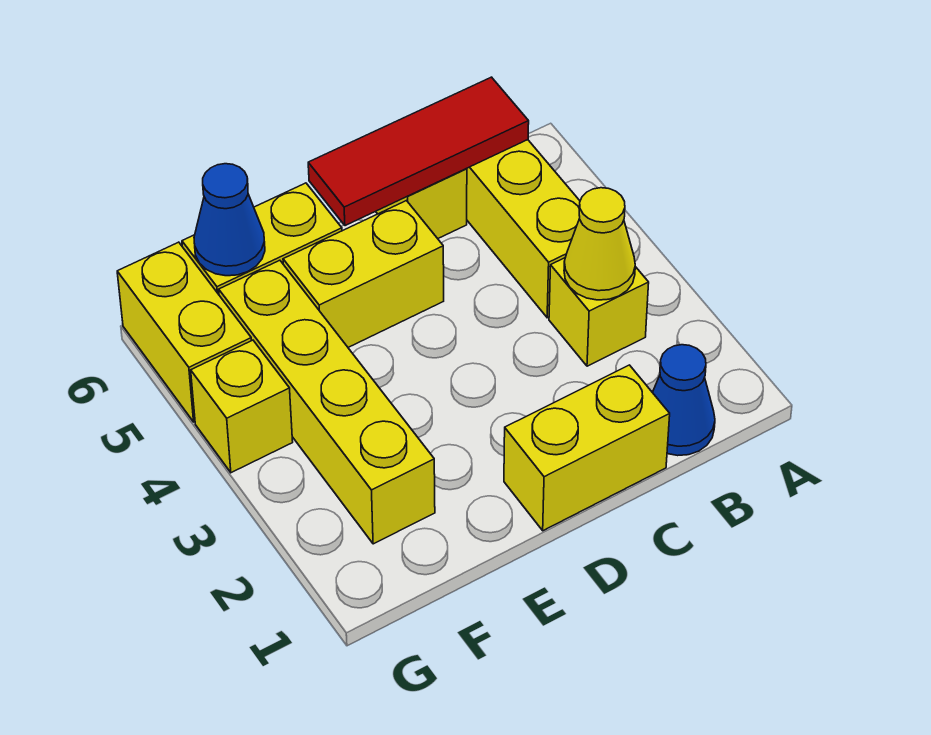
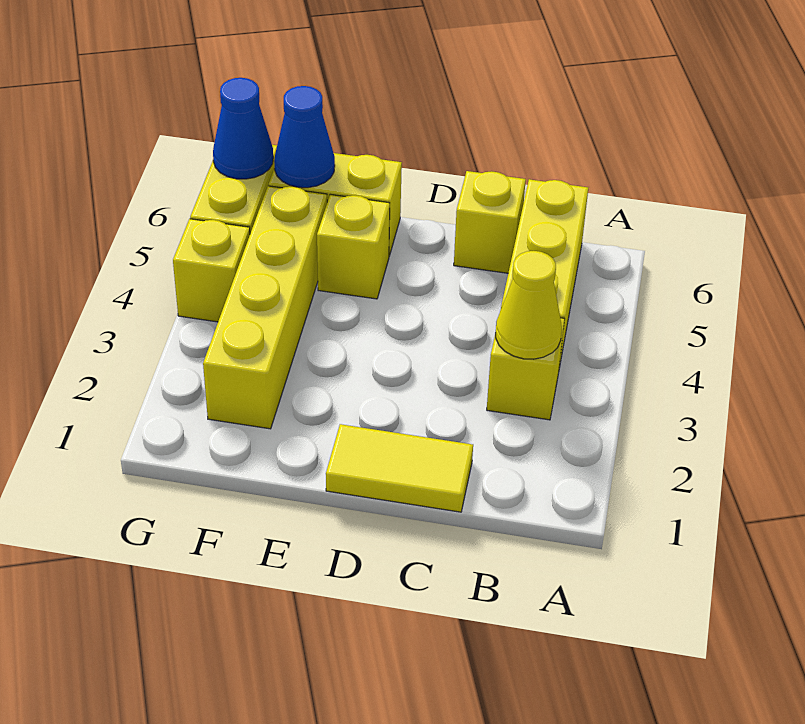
blue 1x1 cone [652,345,715,456] -> blue 1x1 cone moved to [213,78,273,179]
red 1x3 tile [308,77,529,226] -> none
yellow 1x2 brick [504,365,670,531] -> yellow 1x2 tile [326,424,473,512]
yellow 1x2 brick [283,201,444,347] -> yellow 1x1 brick [317,194,390,299]

